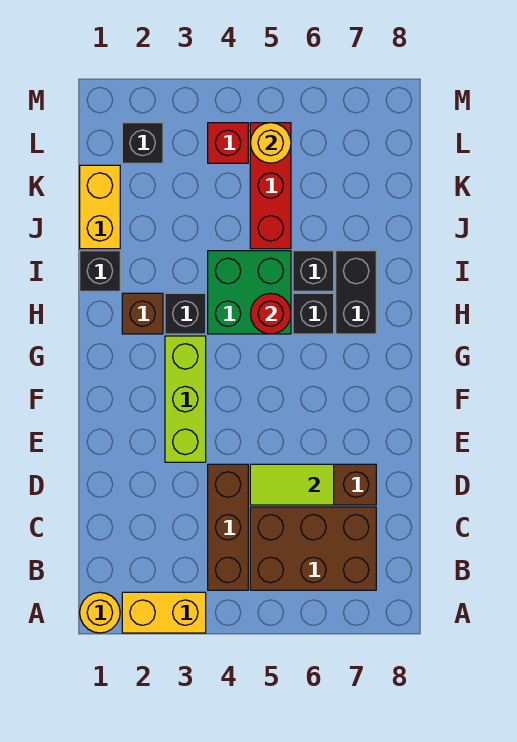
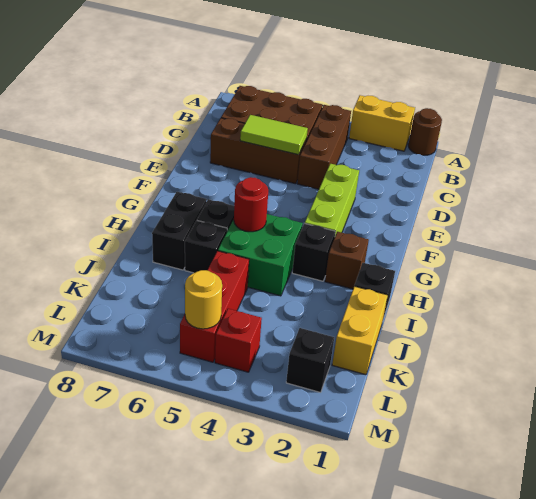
yellow 1x1 round brick [80,592,120,633] -> brown 1x1 round brick [408,108,442,155]

